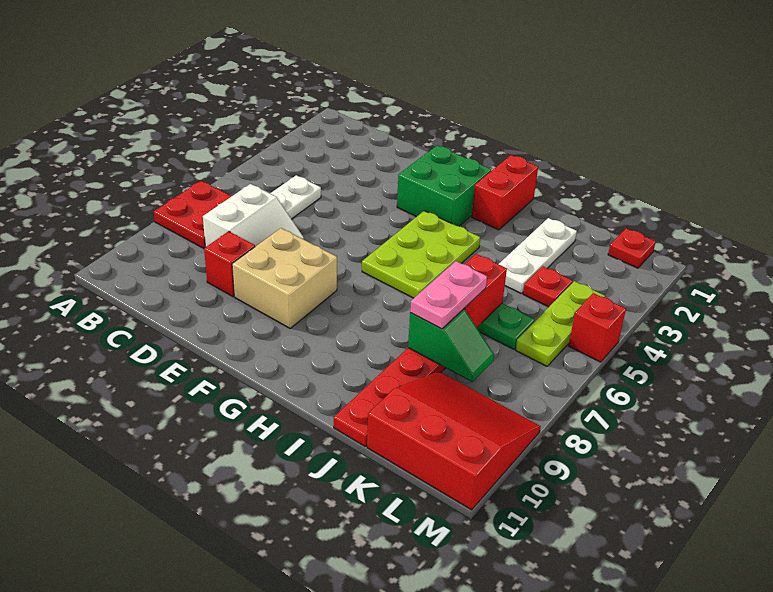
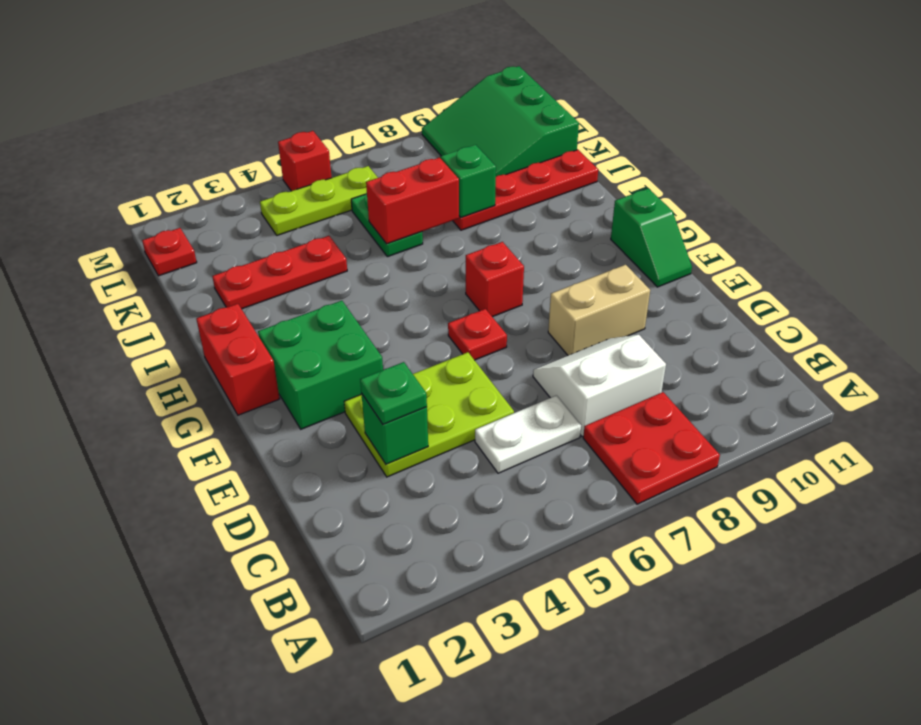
none -> green 1x1 brick [361,393,428,464]
none -> green 1x1 plate [360,362,427,424]
red 1x1 brick [204,231,255,297] -> red 1x1 brick moved to [466,242,524,317]
tan 2x2 brick [232,228,337,328] -> tan 1x2 brick [548,265,650,355]
none -> green 1x2 slope [611,188,692,287]
lime 2x3 plate [362,211,480,298] -> lime 2x3 plate moved to [344,352,514,477]
red 1x2 brick [472,155,538,230] -> red 1x2 brick turned to [196,304,280,415]
white 1x3 plate [499,218,577,293] -> red 1x3 plate [212,236,347,309]
pink 1x2 plate [410,261,487,329] -> none
red 1x1 plate [523,266,573,307] -> red 1x1 plate moved to [448,309,507,360]
red 3x3 slope [367,372,541,510] -> green 3x3 slope [422,66,579,176]

